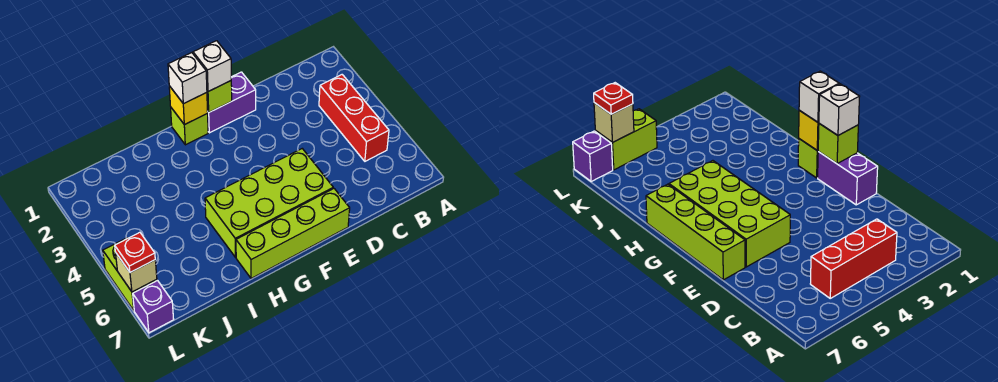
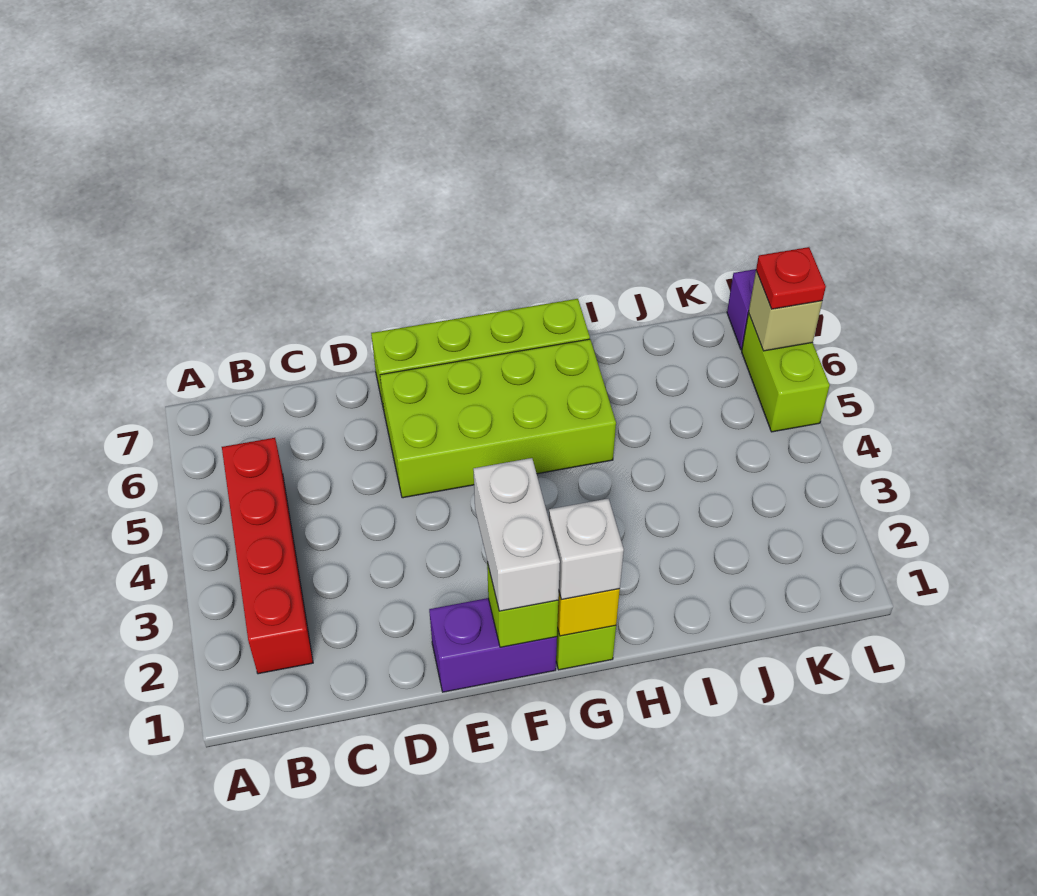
red 1x3 brick [319,75,389,161] -> red 1x4 brick [222,438,313,674]
white 1x1 brick [193,41,231,91] -> white 1x2 brick [473,458,560,611]

